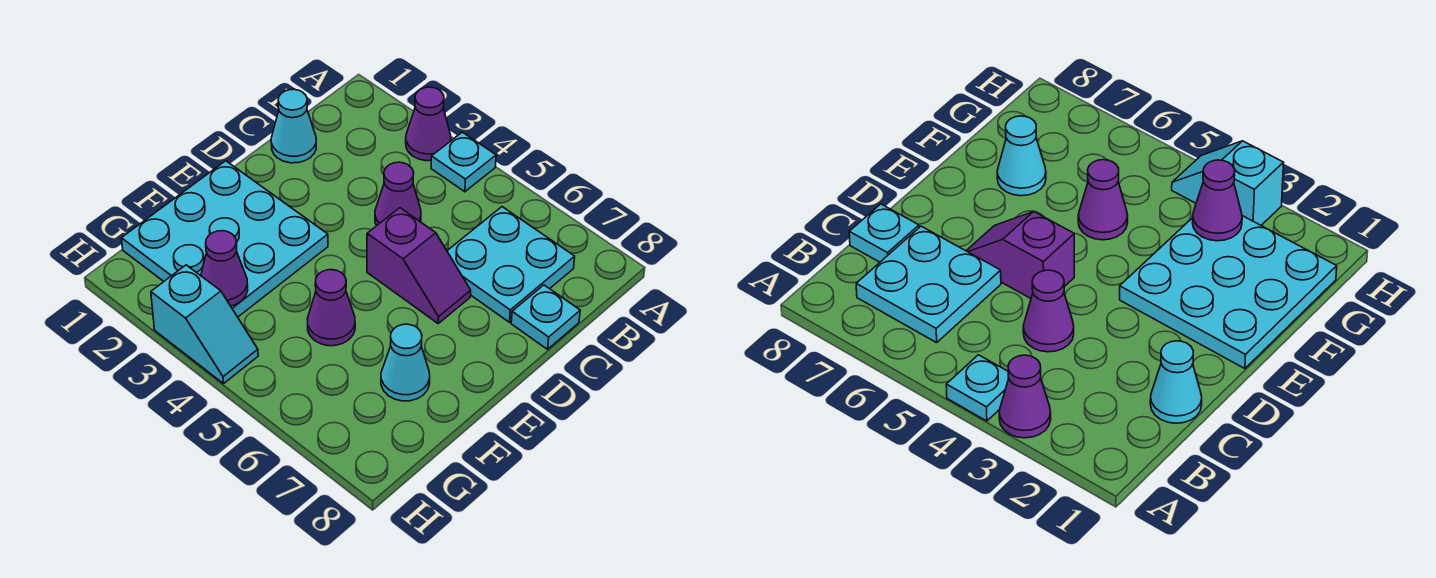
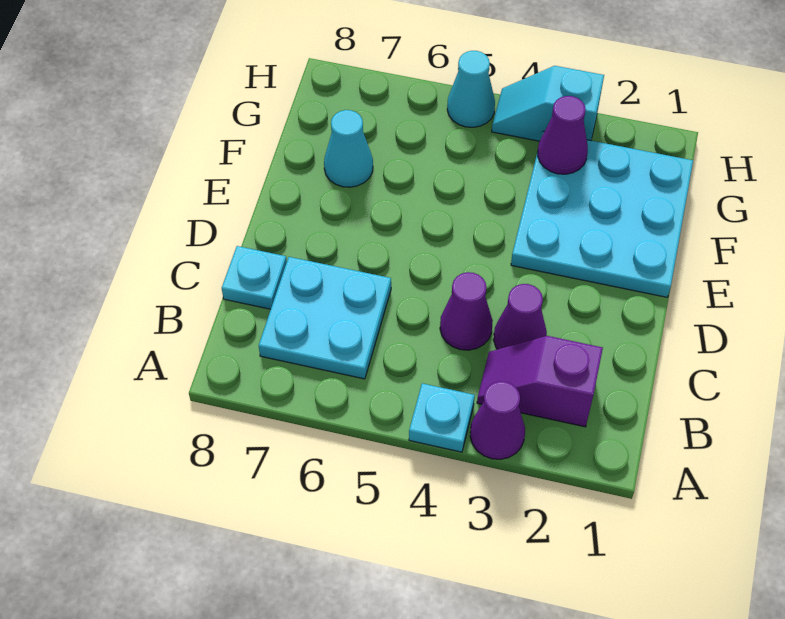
cyan 1x1 cone [271,89,316,163] -> cyan 1x1 cone moved to [447,51,495,127]
purple 1x2 slope [367,208,471,323] -> purple 1x2 slope moved to [477,336,603,427]
purple 1x1 cone [307,270,355,346] -> purple 1x1 cone moved to [494,284,547,349]

